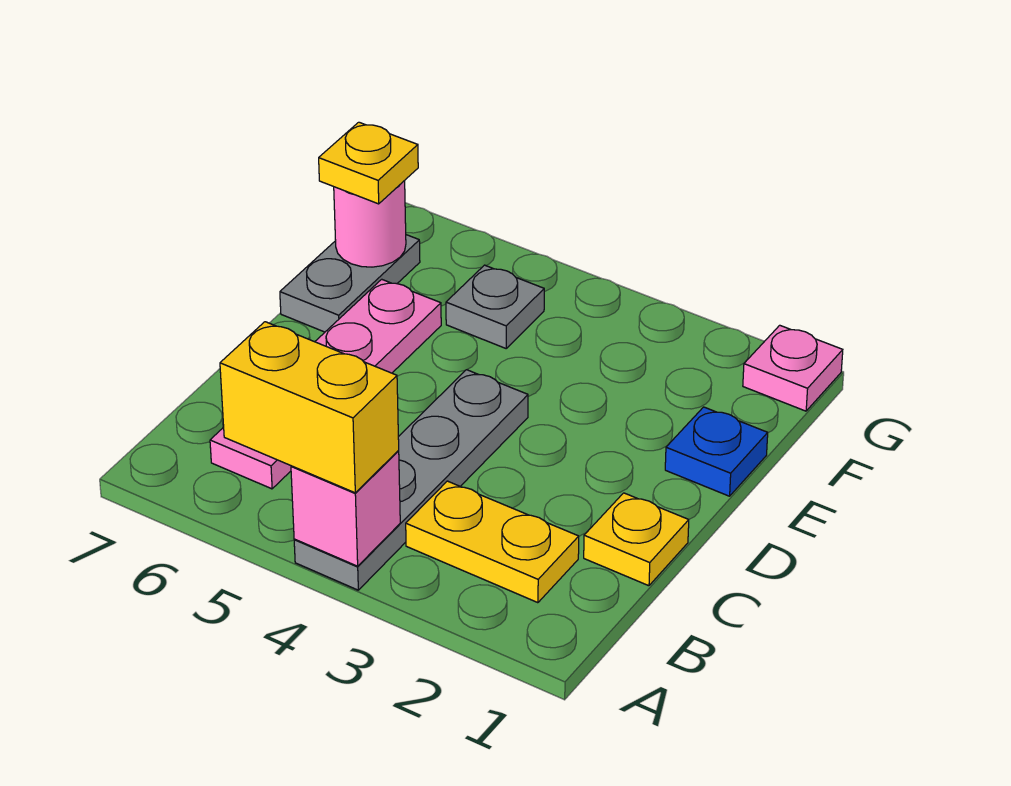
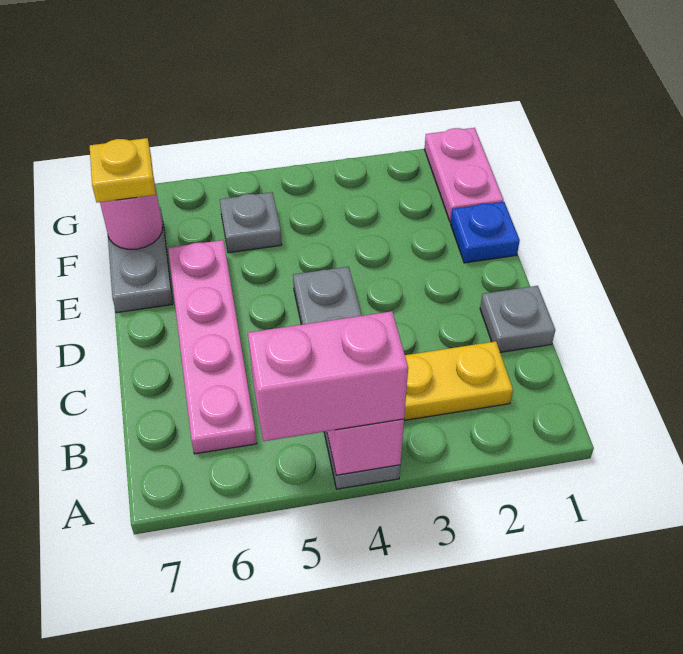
yellow 1x2 brick [220,322,399,493] -> pink 1x2 brick [248,311,408,441]
yellow 1x1 plate [584,493,689,586] -> grey 1x1 plate [480,286,555,352]
pink 1x1 plate [743,325,843,411] -> pink 1x2 plate [425,128,504,222]

